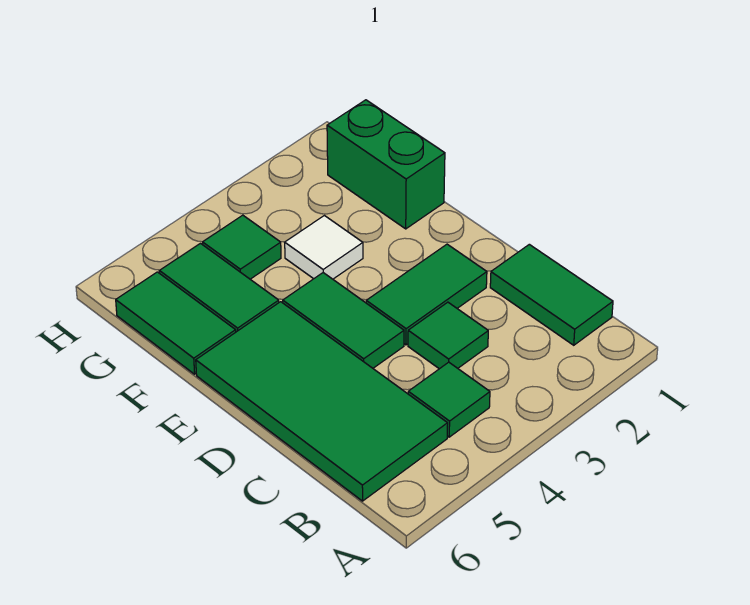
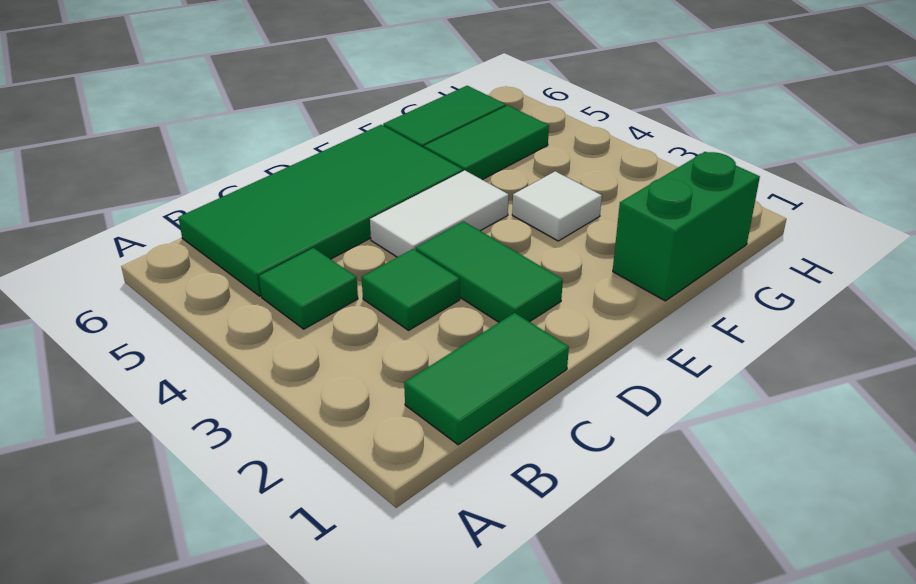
green 1x2 tile [283,273,404,368] -> white 1x2 tile [370,170,509,257]
green 1x1 tile [203,215,281,279] -> none

